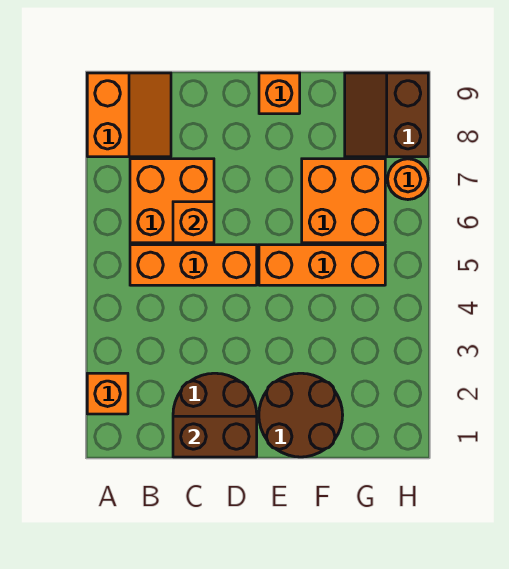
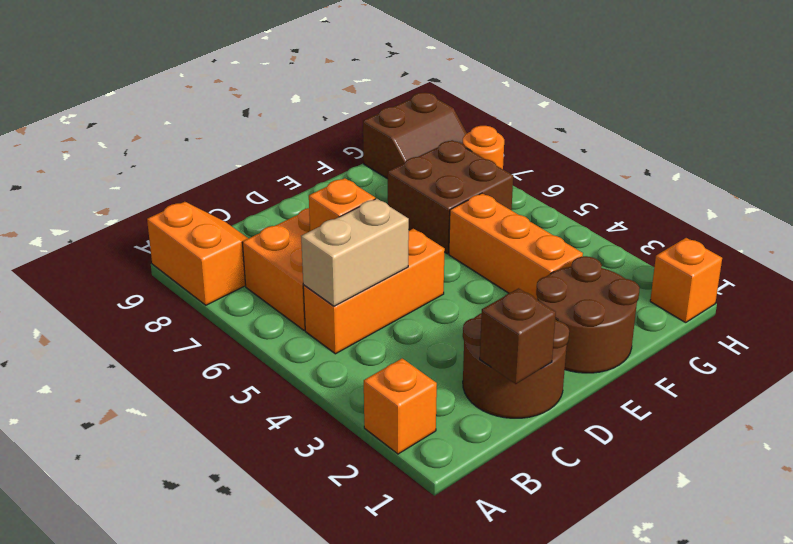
none -> tan 1x2 brick [301,199,409,306]
brown 1x2 brick [173,416,257,457] -> brown 1x1 brick [480,288,556,384]
orange 1x3 brick [259,245,385,285] -> orange 1x3 brick turned to [449,193,583,300]
orange 1x1 brick [259,73,300,114] -> orange 1x1 brick moved to [650,238,722,323]
orange 2x2 brick [302,159,385,243] -> brown 2x2 brick [388,140,513,254]
brown 2x2 slope [345,73,428,157] -> brown 2x2 slope turned to [363,92,467,179]

